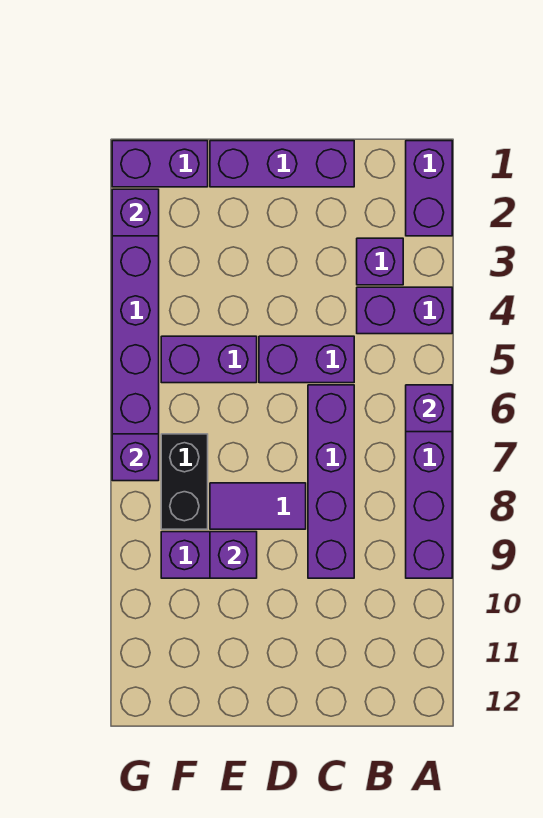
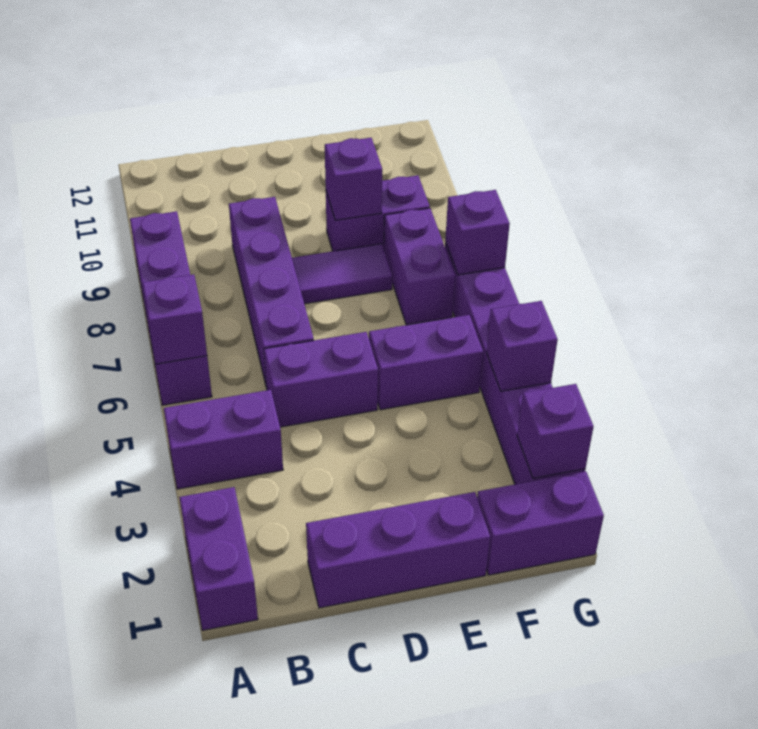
purple 1x1 brick [357,238,403,285] -> purple 1x1 brick moved to [487,301,558,391]
black 1x2 brick [161,434,208,529] -> purple 1x2 brick [384,208,455,325]

